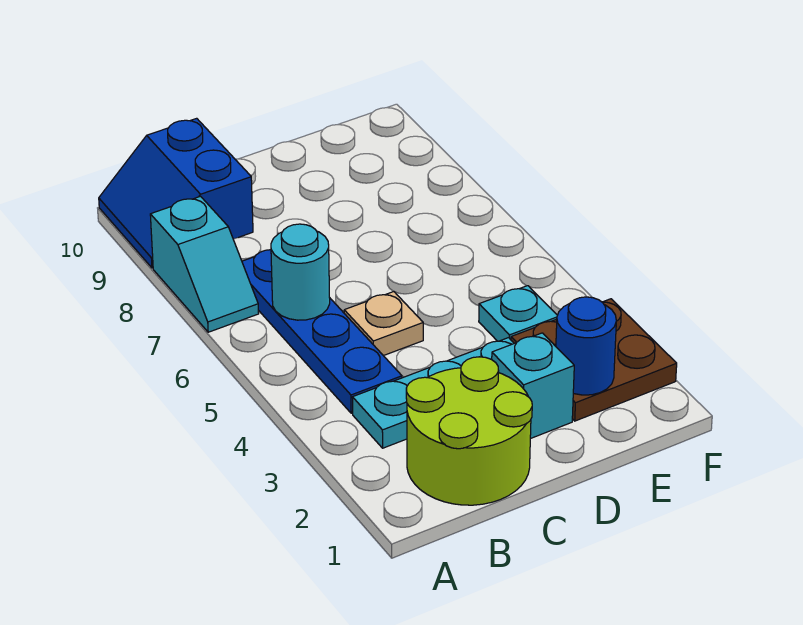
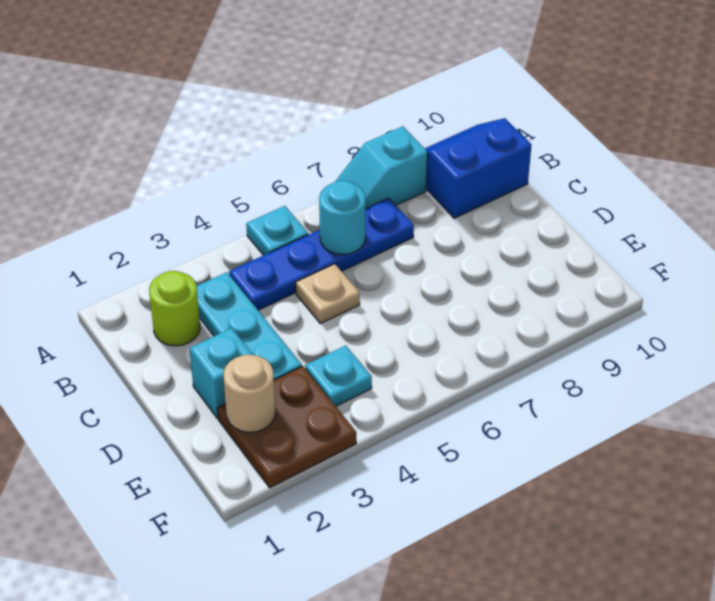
none -> cyan 1x1 plate [246,206,308,255]
lime 2x2 round brick [406,357,532,505] -> lime 1x1 round brick [149,271,200,346]
blue 1x1 round brick [556,297,616,395] -> tan 1x1 round brick [223,355,275,432]

